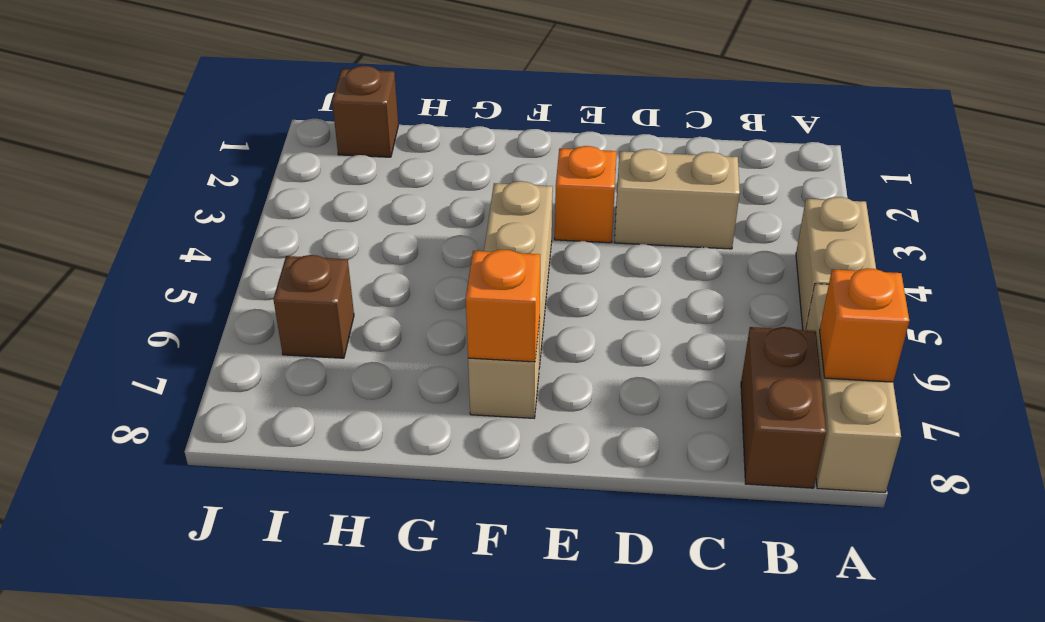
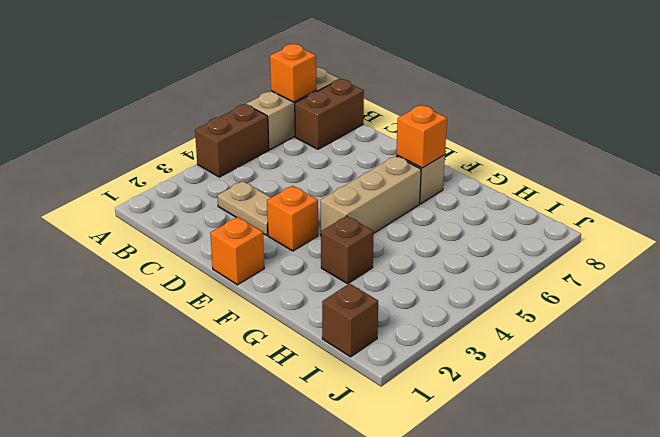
tan 1x2 brick [796,197,876,330] -> brown 1x2 brick [195,104,269,177]
tan 1x2 brick [614,149,740,249] -> tan 1x2 plate [217,181,271,235]
none -> orange 1x1 brick [210,217,264,285]
brown 1x1 brick [273,255,354,358] -> brown 1x1 brick moved to [321,216,374,284]

